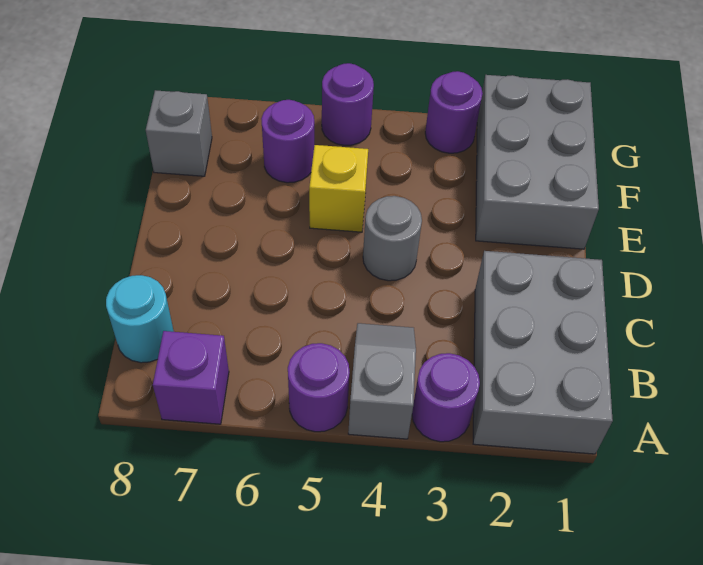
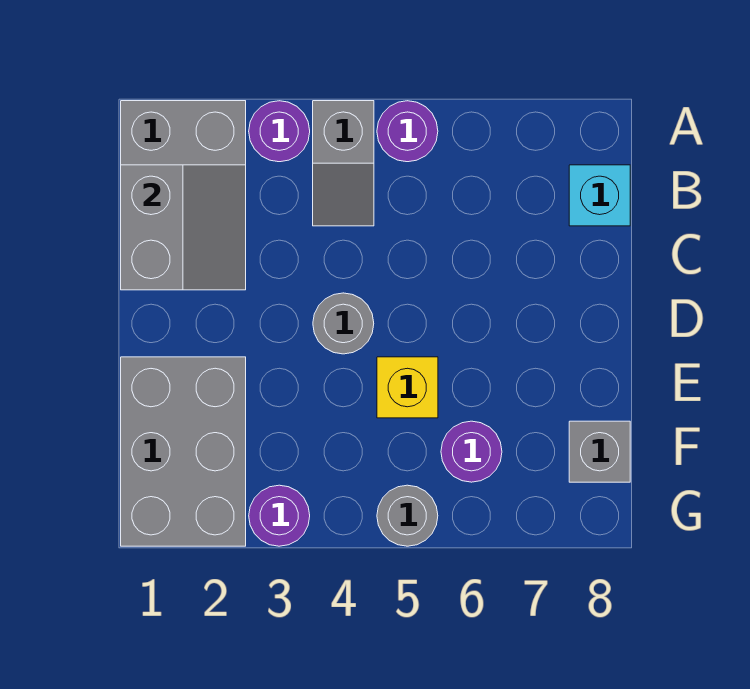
purple 1x1 brick [153,331,229,424] -> none
none -> grey 2x2 slope [121,165,246,290]
cyan 1x1 round brick [106,275,174,363] -> cyan 1x1 brick [569,165,630,226]
purple 1x1 round brick [322,63,374,145] -> grey 1x1 round brick [377,485,438,546]

